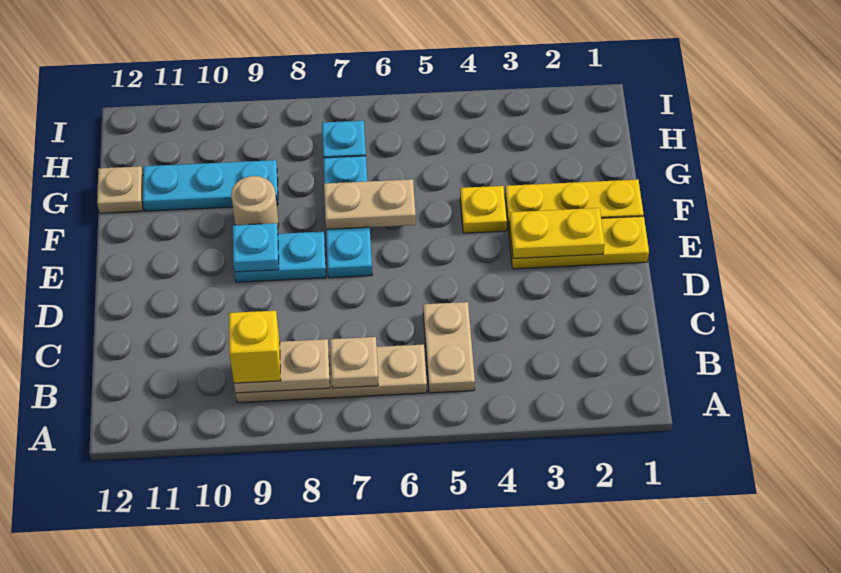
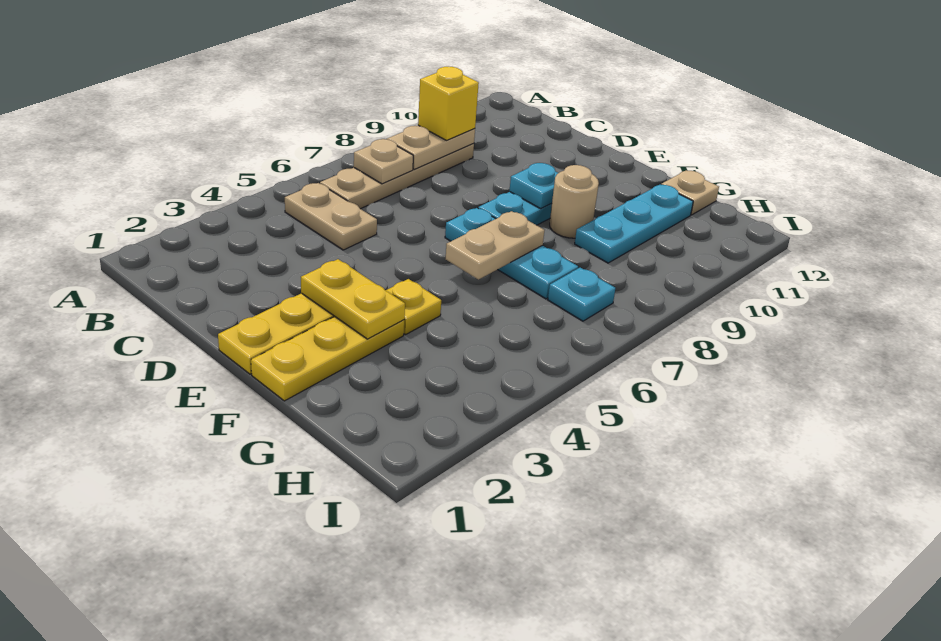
yellow 1x2 plate [509,208,605,259] -> yellow 1x2 plate turned to [301,259,405,339]

